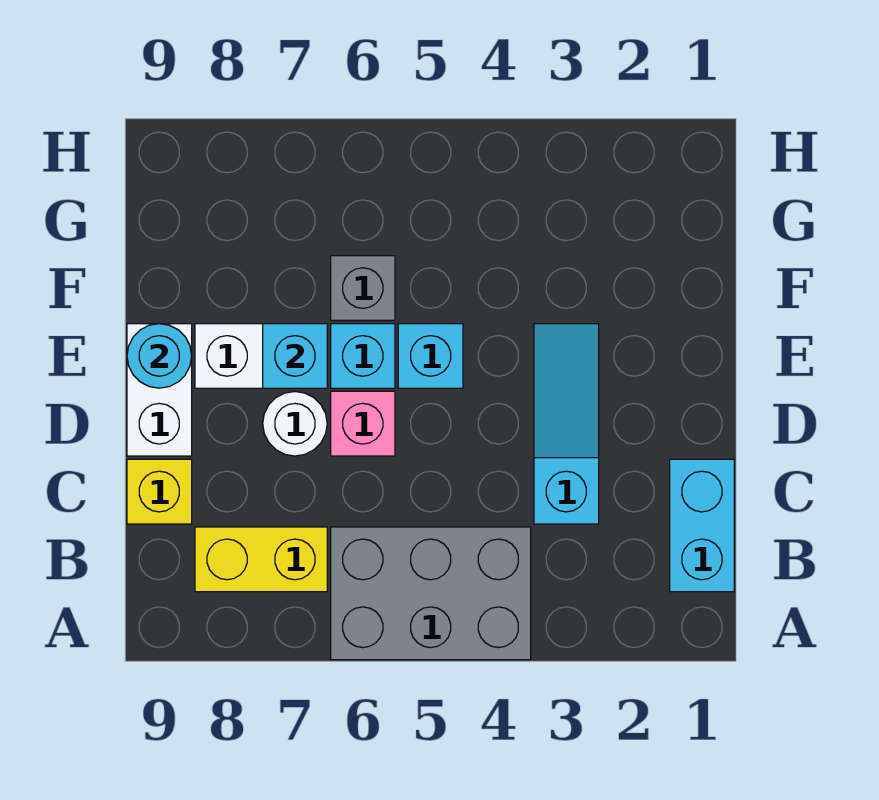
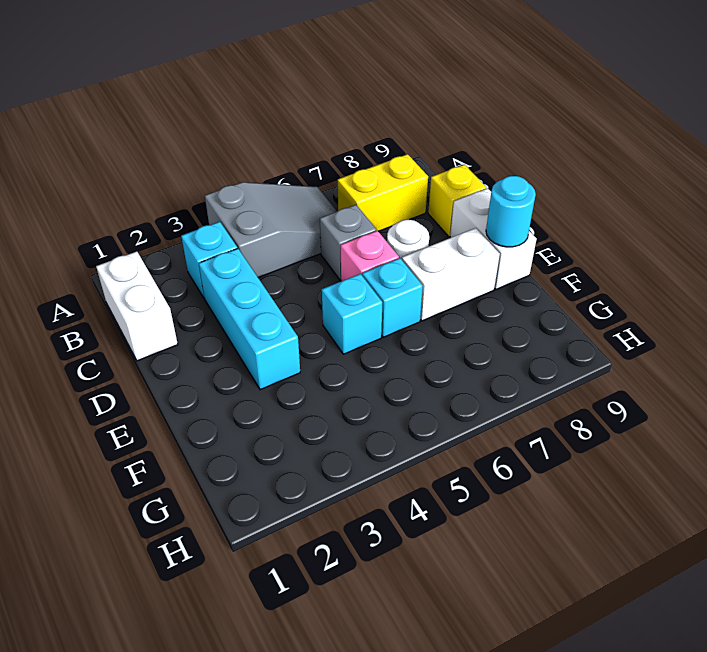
grey 2x3 brick [331,527,531,660] -> grey 2x3 slope [205,182,337,278]
cyan 1x2 brick [670,459,734,592] -> white 1x2 brick [96,252,178,361]
cyan 1x3 slope [534,324,599,524] -> cyan 1x3 brick [199,249,300,390]
cyan 1x1 brick [263,324,327,388] -> cyan 1x1 brick moved to [181,222,237,297]
grey 1x1 brick [331,256,395,320] -> grey 1x1 brick moved to [320,205,377,280]

